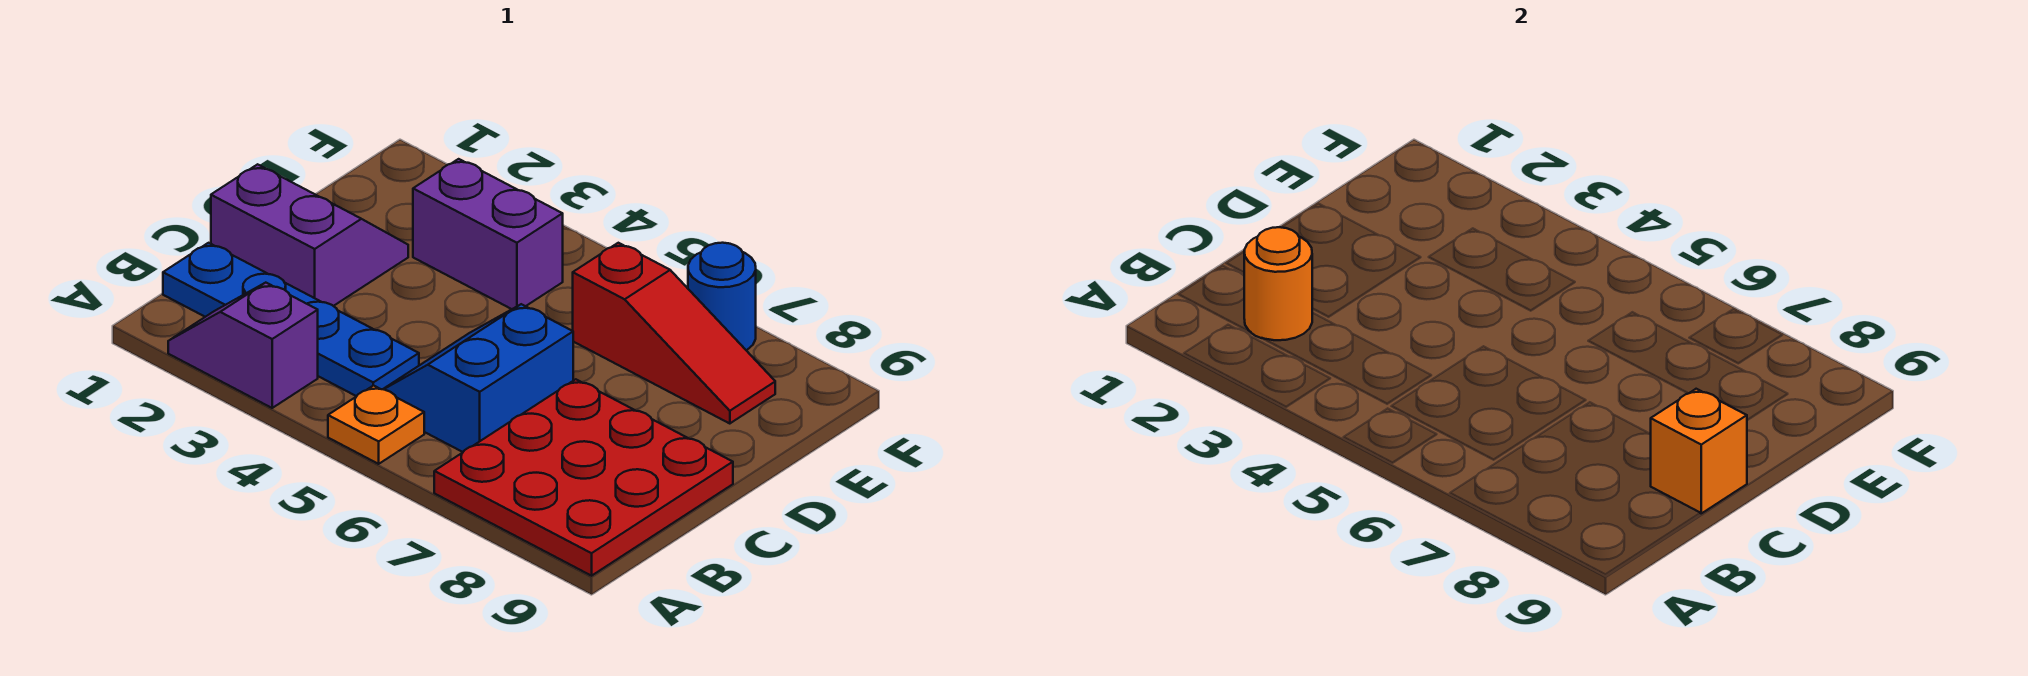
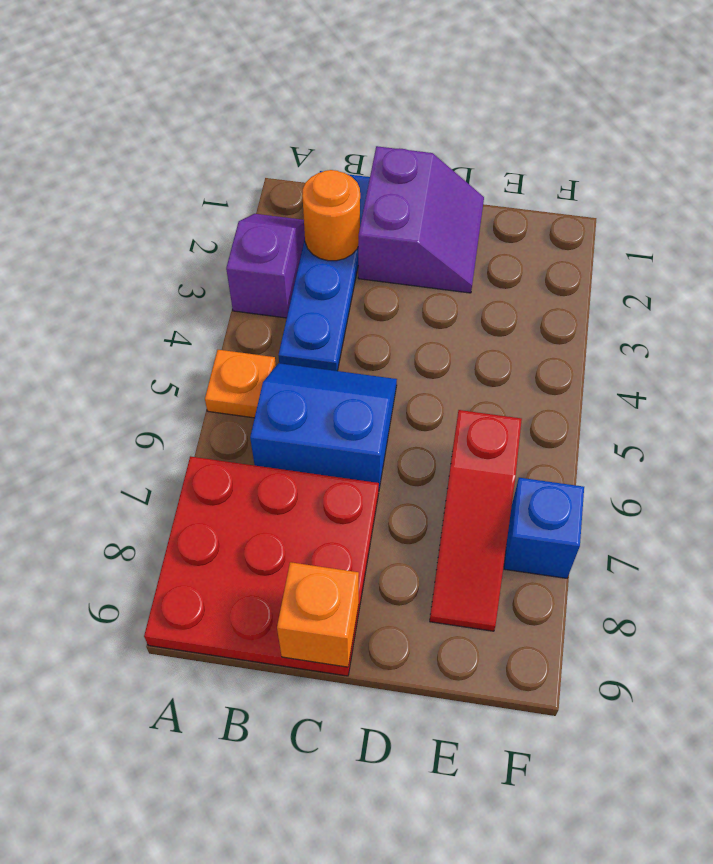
purple 1x2 brick [413,159,563,309] -> none
blue 1x1 round brick [688,243,756,350] -> blue 1x1 brick [504,478,584,578]

